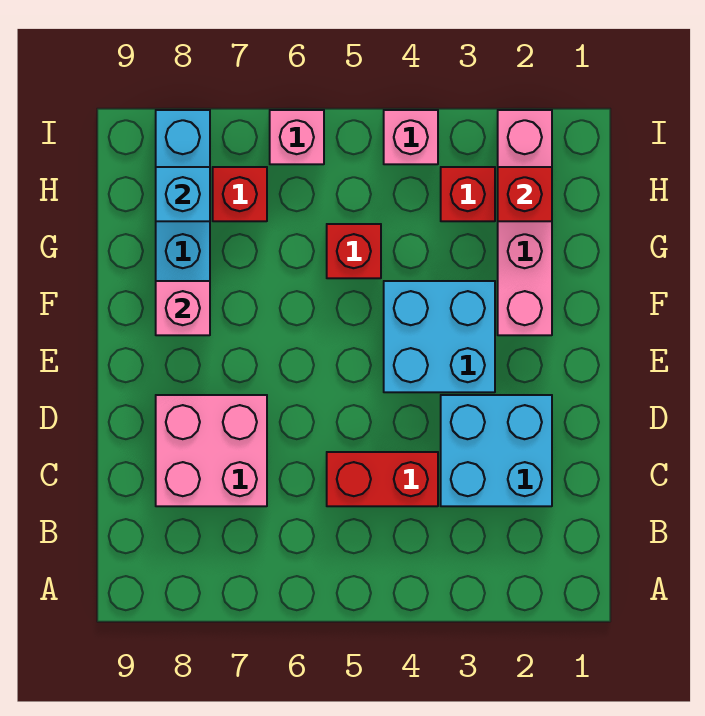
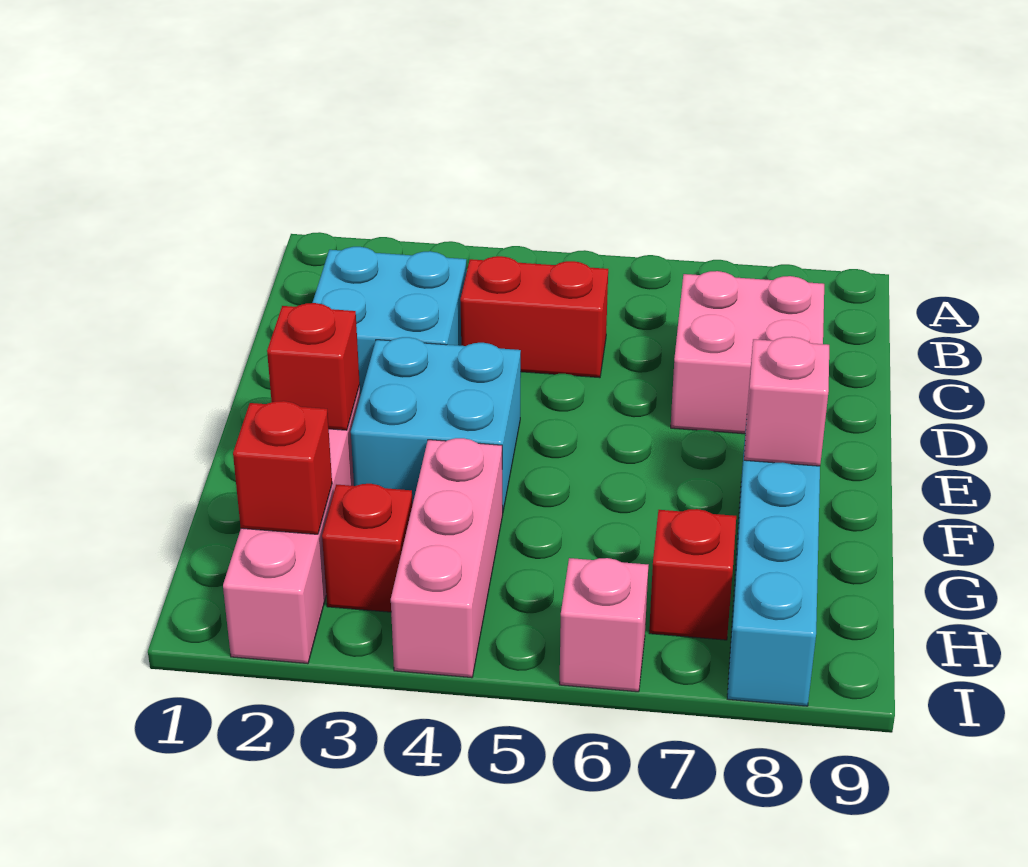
red 1x1 brick [327,224,381,278] -> red 1x1 brick moved to [267,303,360,430]
cyan 1x1 brick [156,167,210,221] -> none
pink 1x1 brick [384,110,438,164] -> pink 1x3 brick [391,438,503,678]

